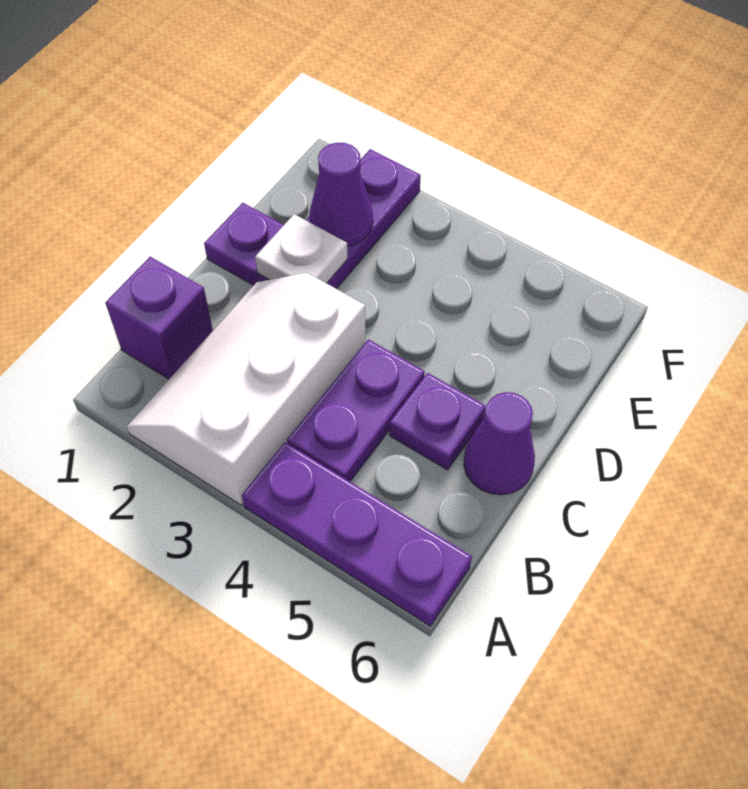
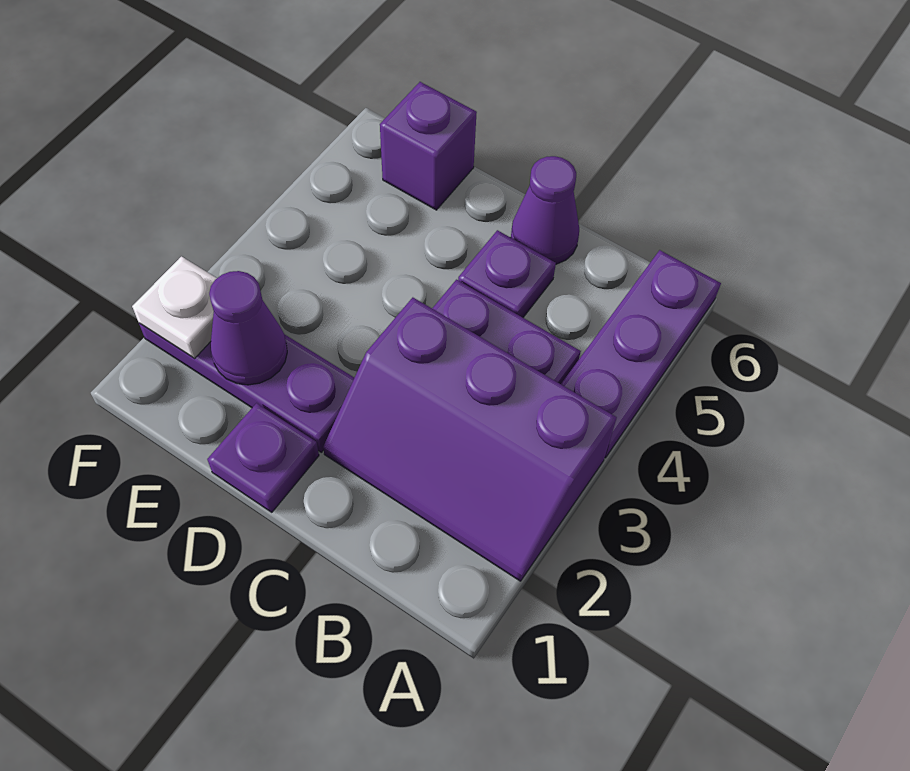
white 2x3 slope [127,273,365,505] -> purple 2x3 slope [323,298,617,581]
purple 1x1 brick [105,257,213,379] -> purple 1x1 brick moved to [380,82,477,210]
white 1x1 plate [255,214,348,283] -> white 1x1 plate moved to [132,256,217,359]

